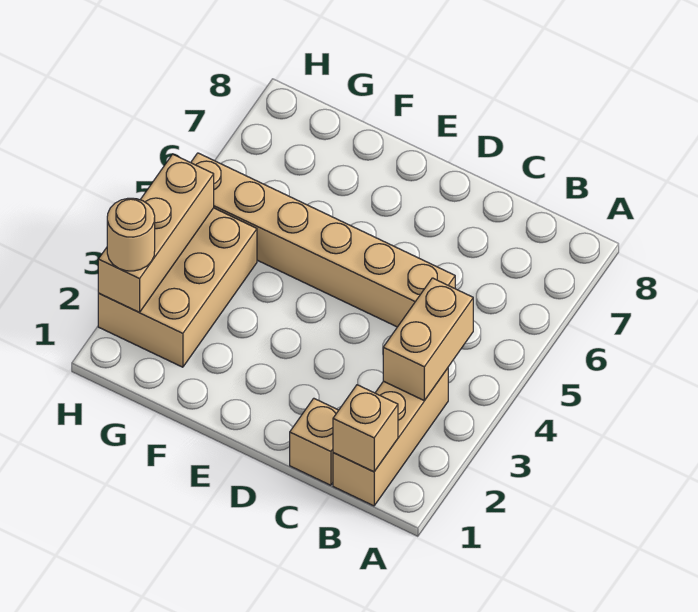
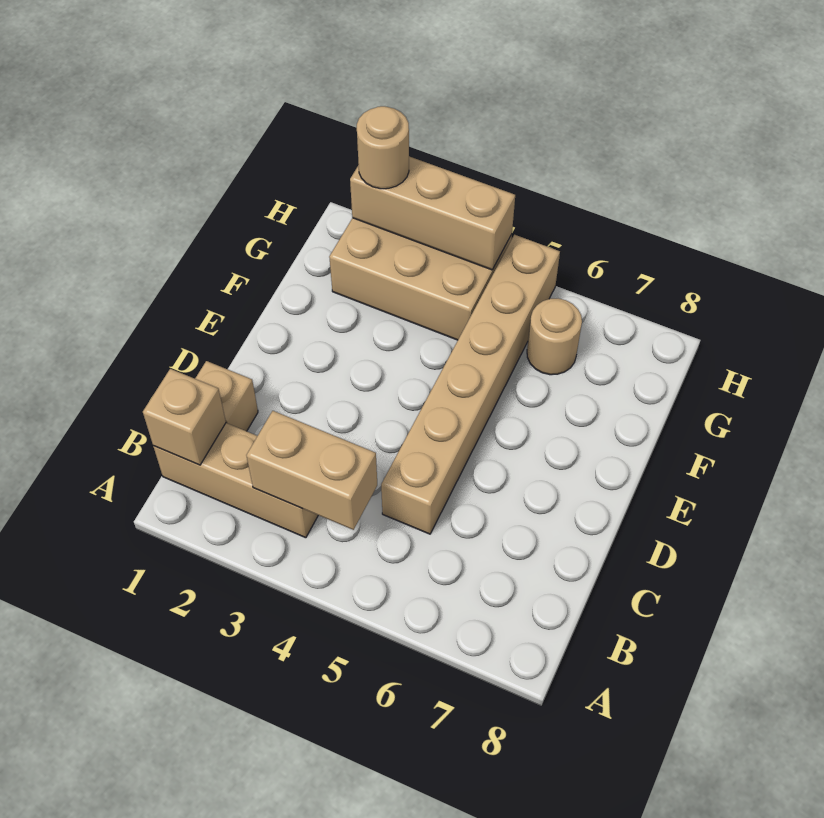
none -> tan 1x1 round brick [527,299,582,375]

